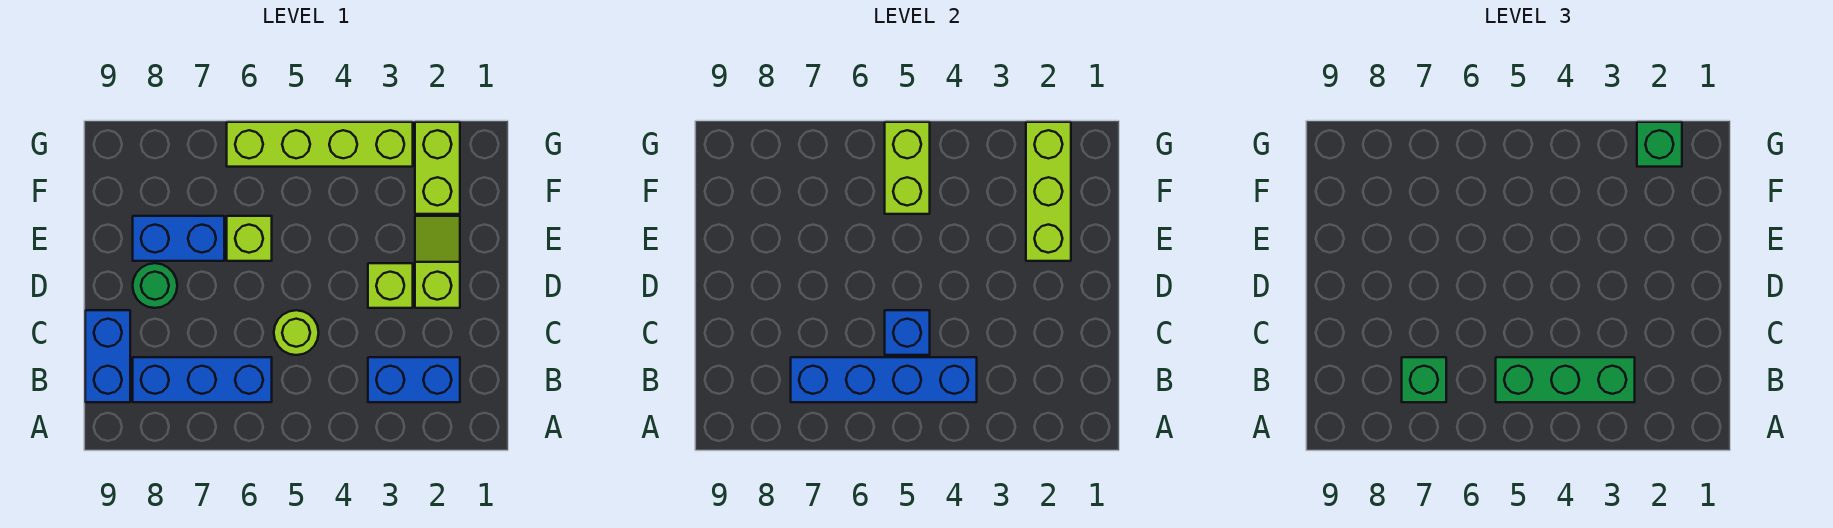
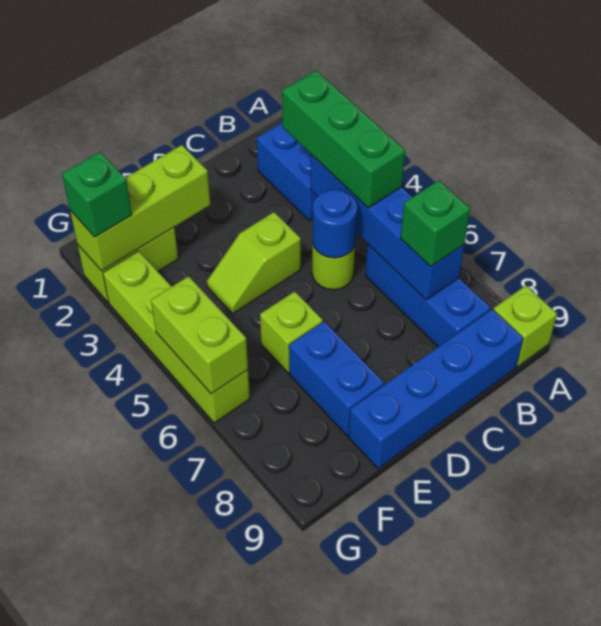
blue 1x2 brick [85,310,130,402] -> blue 1x4 brick [349,309,523,469]
blue 1x1 brick [885,310,930,355] -> blue 1x1 round brick [312,190,357,258]
lime 1x2 slope [415,216,460,308] -> lime 1x2 slope moved to [207,212,301,314]
lime 1x1 brick [368,263,413,308] -> lime 1x1 brick moved to [494,286,557,367]
green 1x1 round brick [133,263,177,308] -> none
lime 1x2 brick [885,122,930,214] -> lime 1x2 brick turned to [151,276,248,394]

